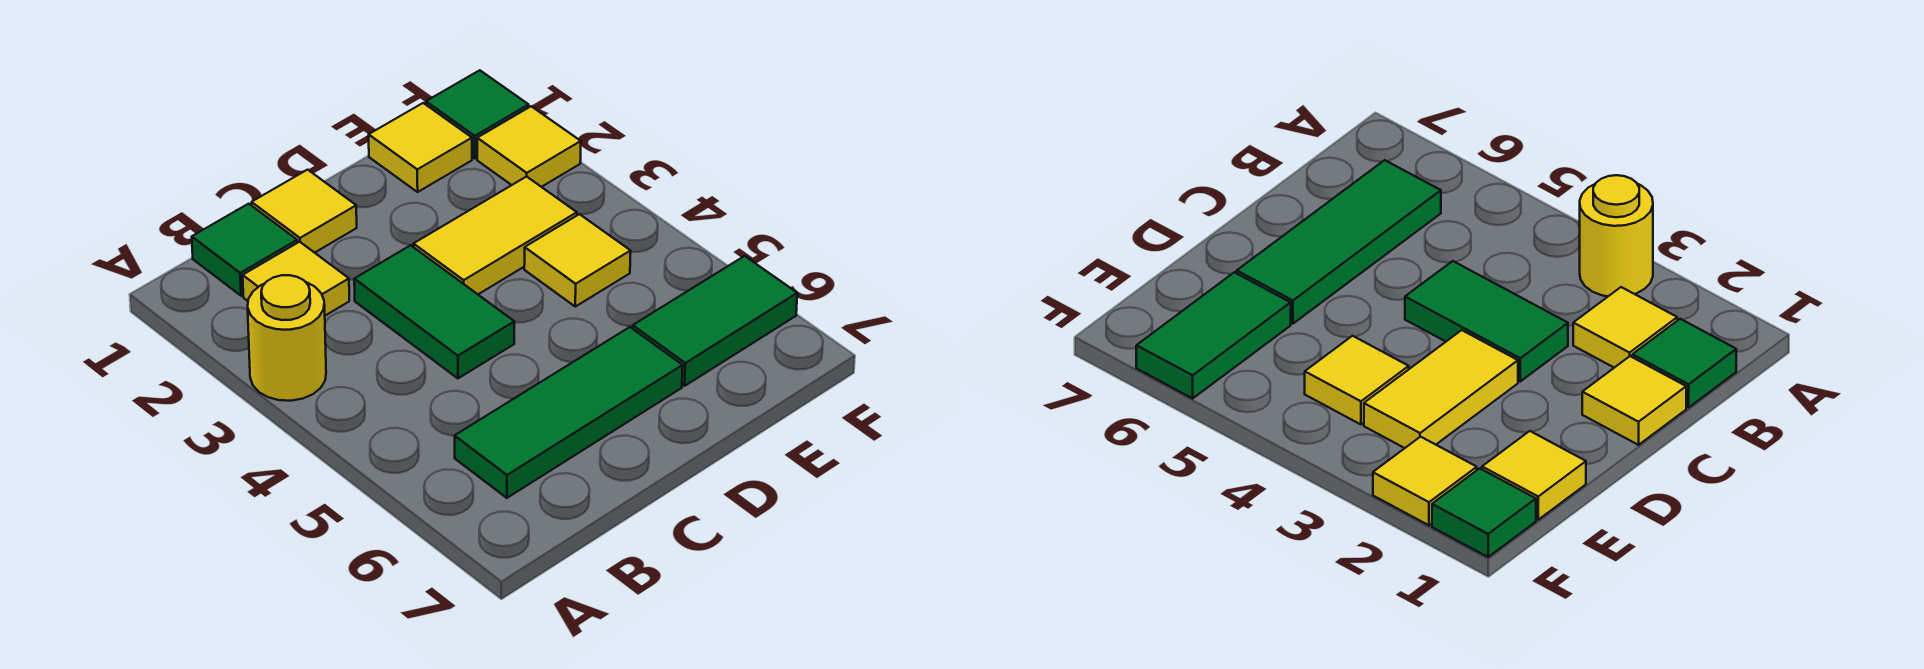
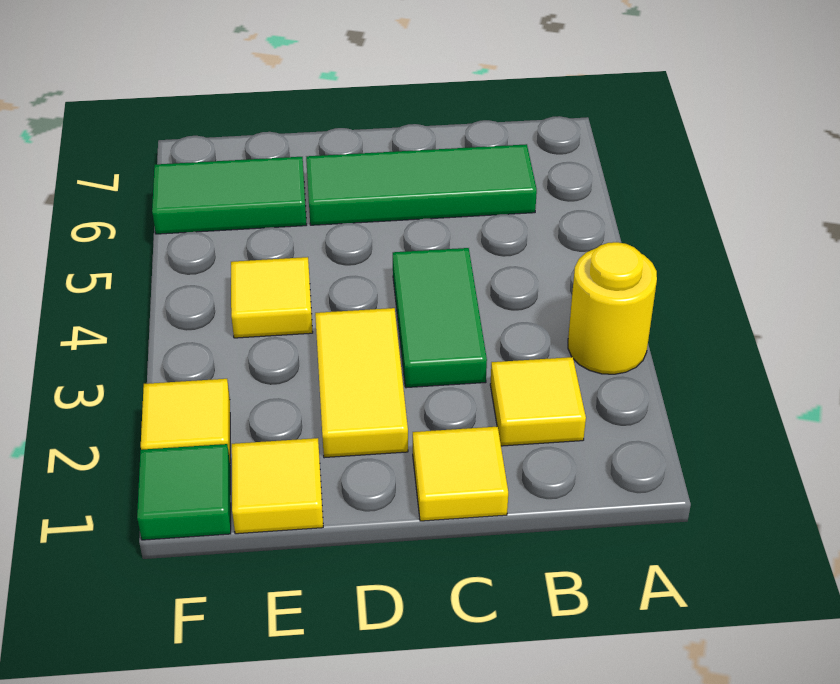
green 1x1 tile [192,204,297,296] -> none
yellow 1x2 tile [414,176,577,294] -> yellow 1x2 tile turned to [315,308,408,458]

